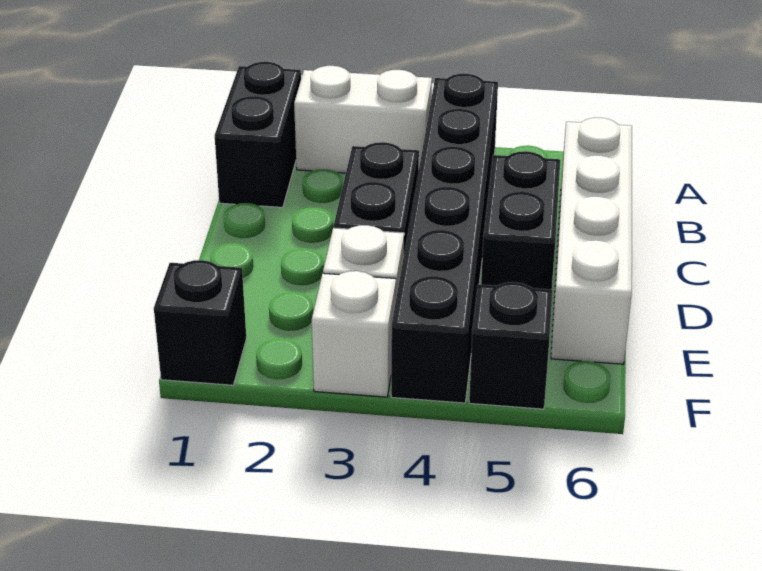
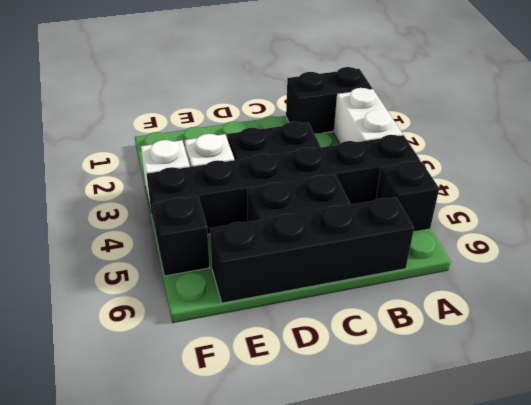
white 1x4 brick [551,118,632,364] -> black 1x4 brick [210,197,414,303]
black 1x1 brick [154,260,246,385] -> black 1x1 brick moved to [376,161,439,232]

